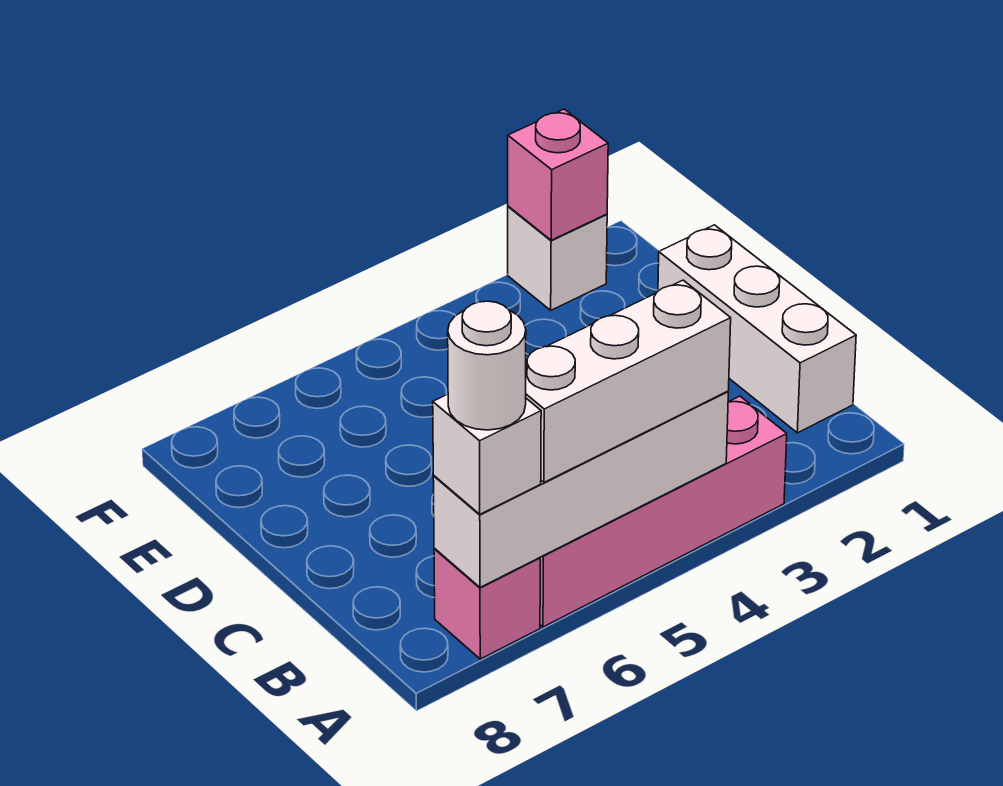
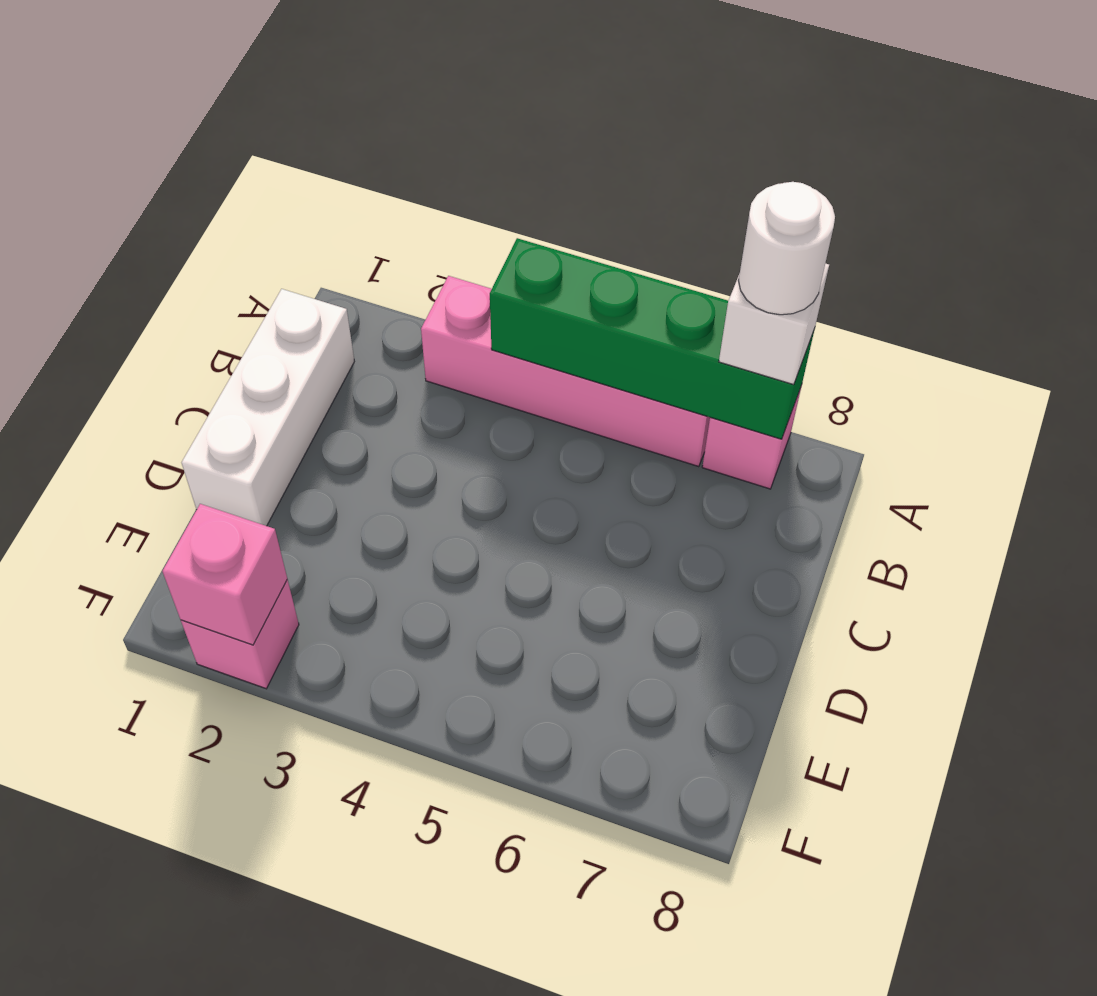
white 1x4 brick [433,391,728,587] -> green 1x4 brick [490,238,815,439]
white 1x3 brick [526,280,731,482] -> none
white 1x1 brick [508,206,607,310] -> pink 1x1 brick [181,580,299,689]

